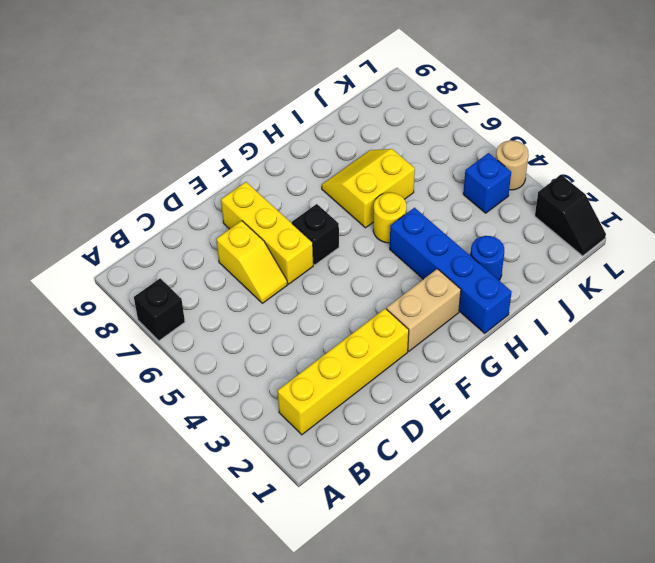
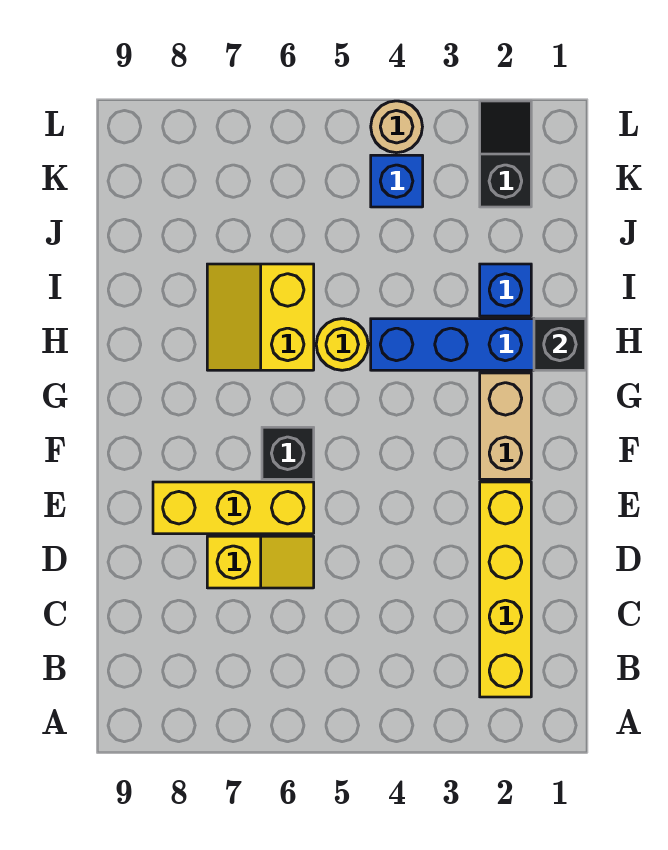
black 1x1 brick [134,278,185,341] -> black 1x1 brick moved to [534,319,586,370]
blue 1x1 round brick [470,236,504,280] -> blue 1x1 brick [480,264,531,316]
black 1x2 slope [535,175,606,256] -> black 1x2 slope turned to [480,101,531,207]

